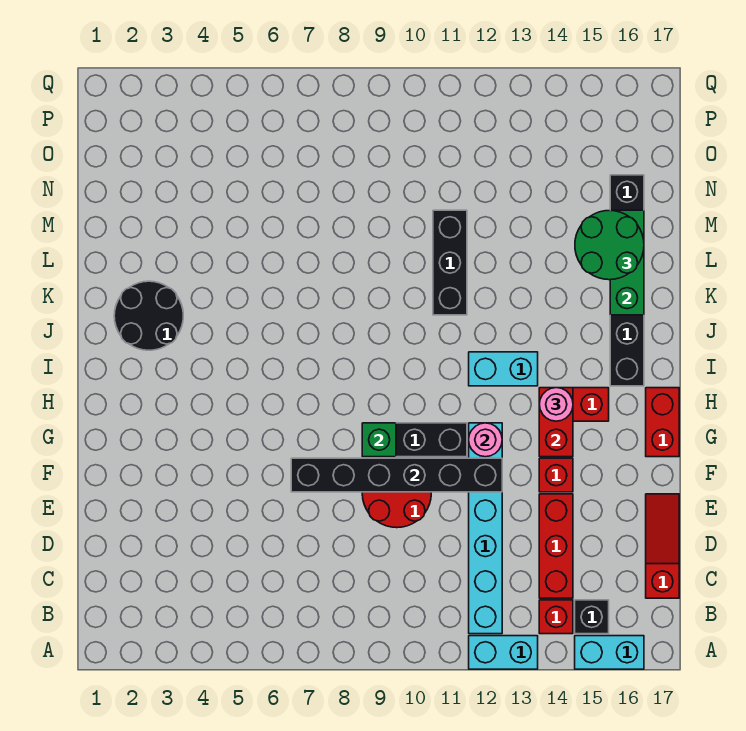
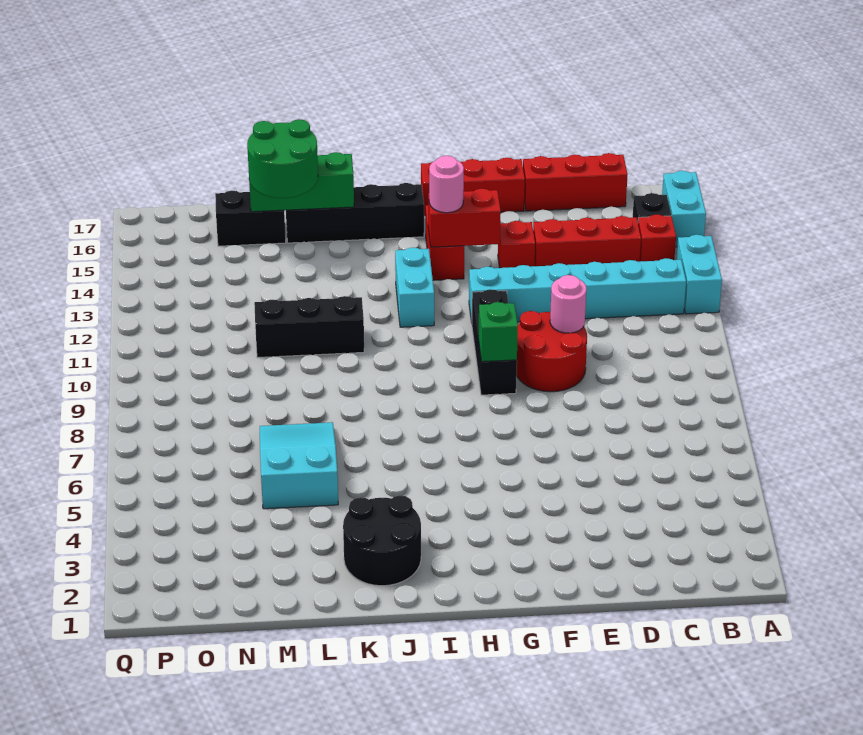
red 1x3 slope [646,494,679,598] -> red 1x3 brick [523,153,628,211]
black 1x6 brick [291,458,502,492] -> none
pink 1x1 round brick [469,423,502,457] -> pink 1x1 round brick moved to [550,275,586,333]
red 1x2 brick [646,388,679,457] -> red 1x3 brick [421,158,525,216]
none -> cyan 2x3 slope [260,422,338,509]

